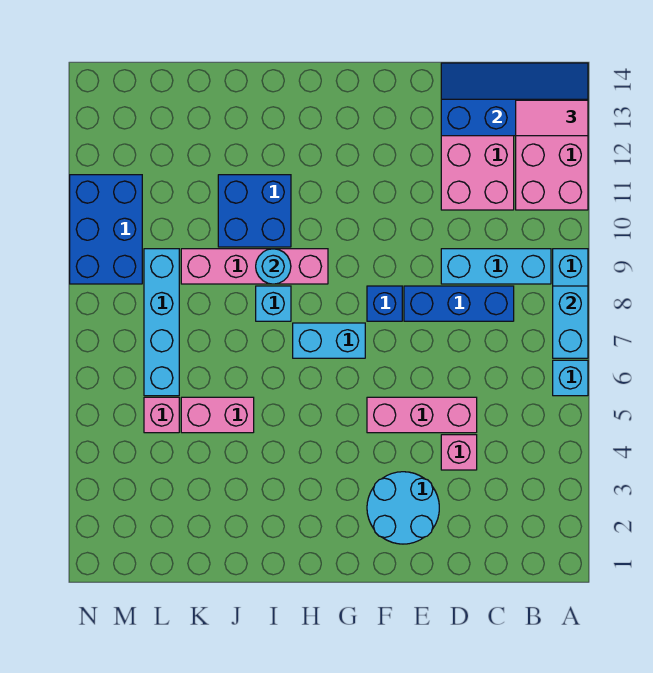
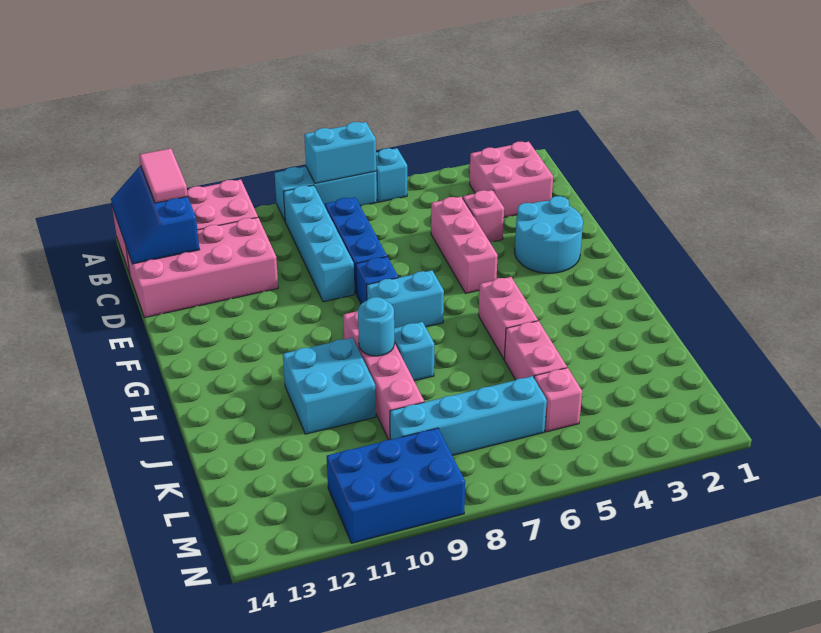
blue 2x4 slope [441,63,588,136] -> blue 2x3 slope [111,166,200,264]
none -> pink 2x2 brick [470,142,553,217]
cyan 1x3 brick [441,249,551,284] -> cyan 1x4 brick [284,185,355,302]
cyan 1x2 brick [293,323,365,358] -> cyan 1x2 brick turned to [367,270,444,328]
none -> pink 1x2 brick [479,277,538,359]
blue 2x2 brick [218,175,291,247] -> cyan 2x2 brick [283,338,376,434]

